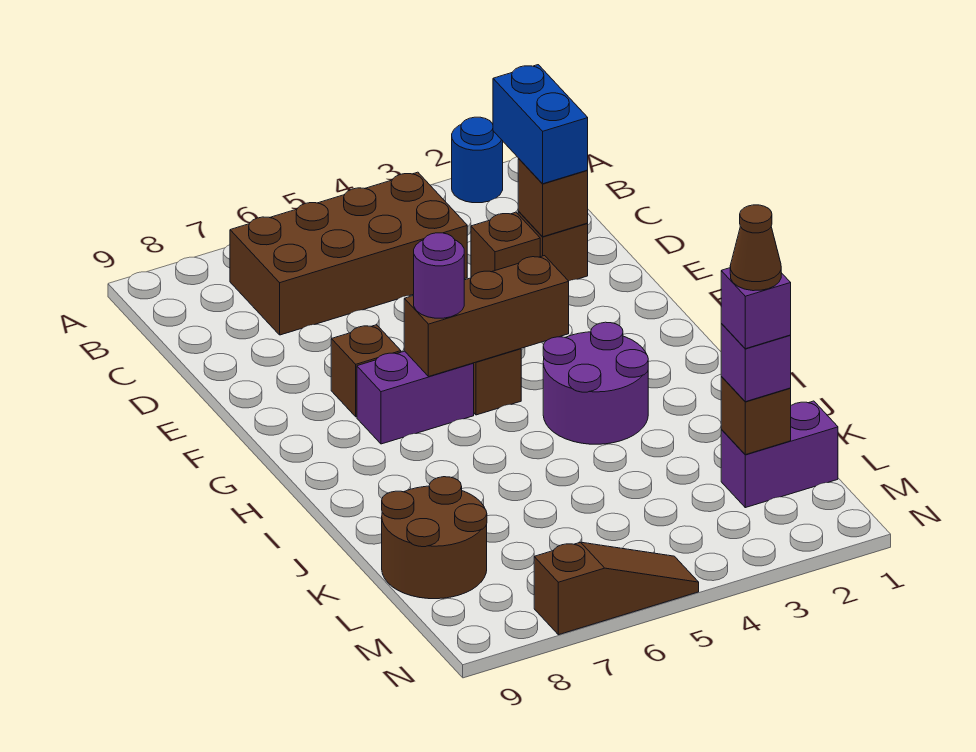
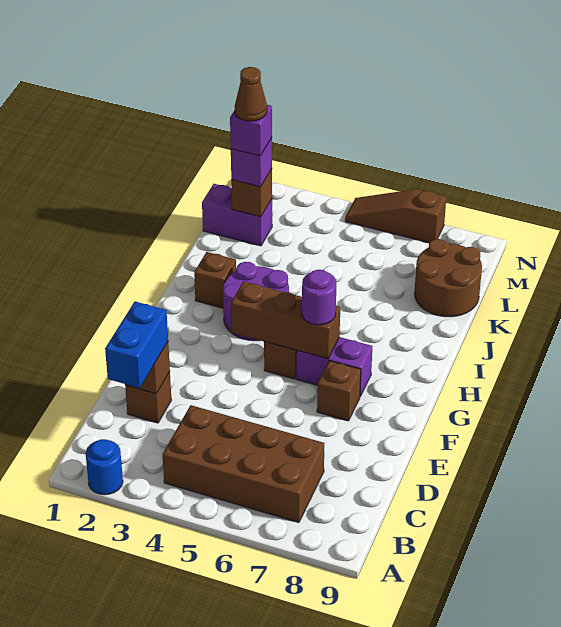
brown 1x1 brick [471,212,540,277] -> brown 1x1 brick moved to [194,252,236,308]

